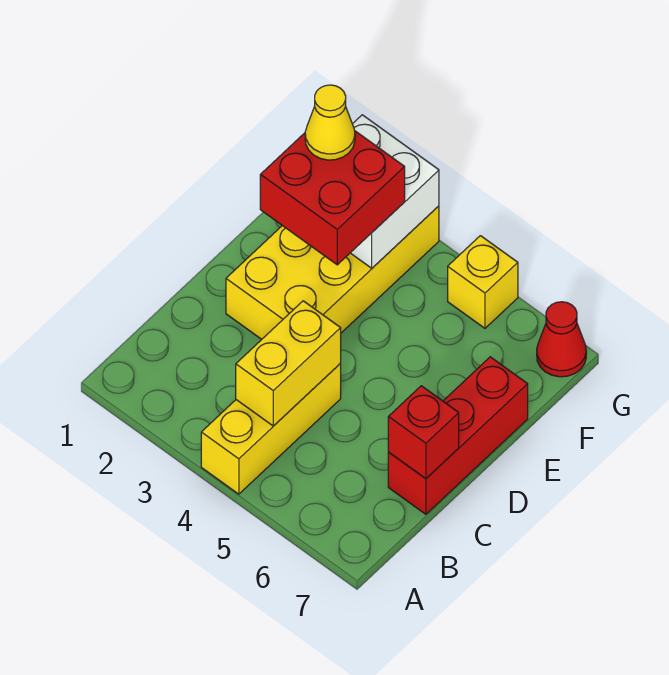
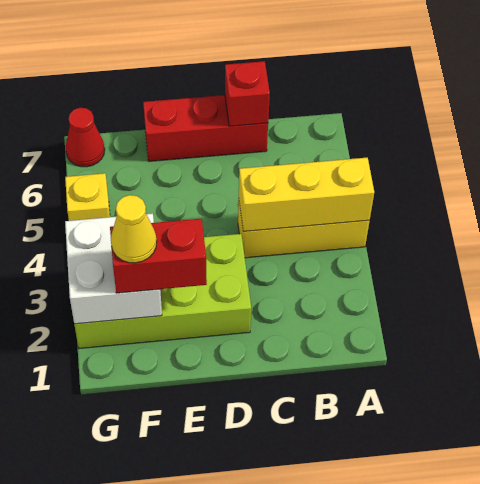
yellow 1x2 brick [236,301,341,426] -> yellow 1x3 brick [239,158,374,231]
yellow 2x4 brick [226,206,439,339] -> lime 2x4 brick [74,234,251,349]
red 2x2 brick [260,131,405,265] -> red 1x2 brick [110,219,207,293]

